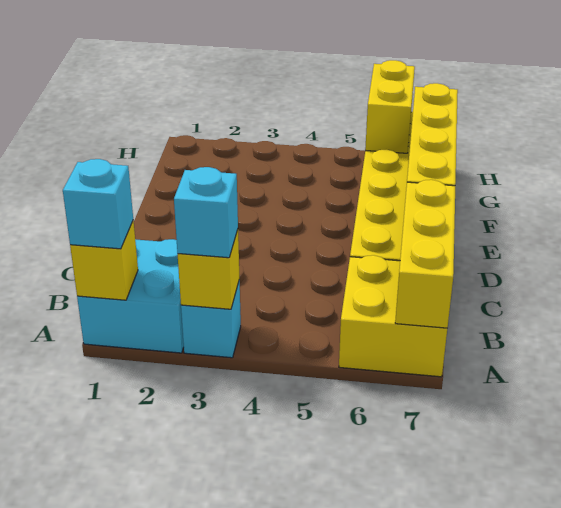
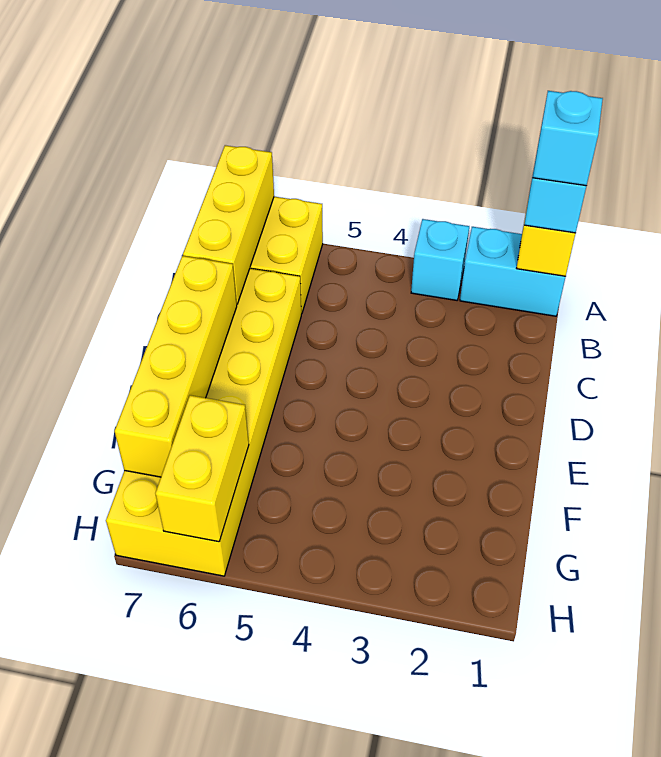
cyan 2x2 brick [77,239,184,353] -> cyan 1x2 brick [460,227,565,316]
yellow 1x1 brick [178,230,239,309] -> none
cyan 1x1 brick [174,167,238,258] -> cyan 1x1 brick moved to [533,91,603,186]

